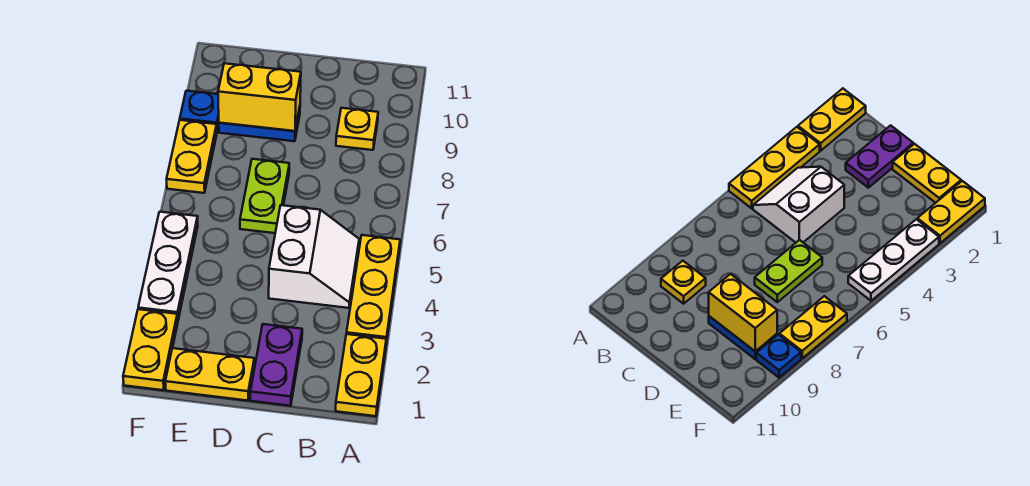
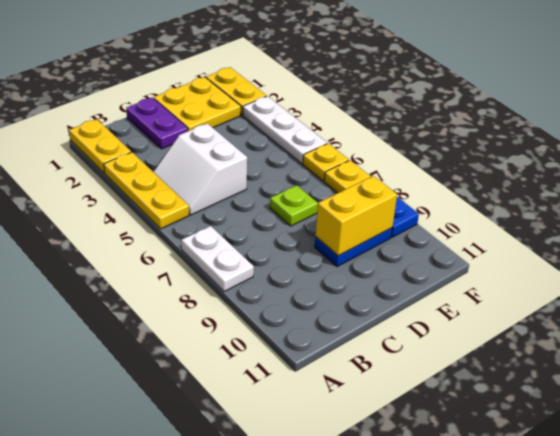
none -> white 1x2 plate [182,226,254,292]
yellow 1x1 plate [336,108,378,150] -> yellow 1x1 plate moved to [303,144,349,181]
yellow 1x2 plate [165,348,254,401] -> yellow 2x2 plate [154,77,241,131]
lime 1x2 plate [240,159,289,233] -> lime 1x1 plate [270,185,318,226]

